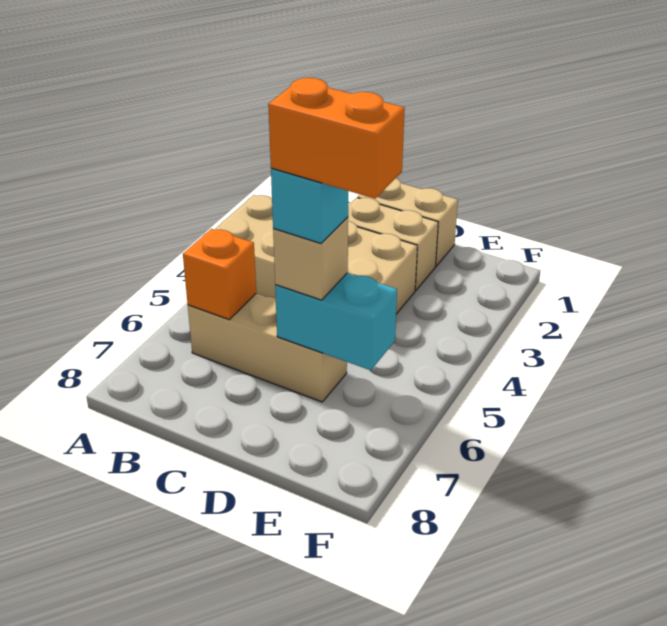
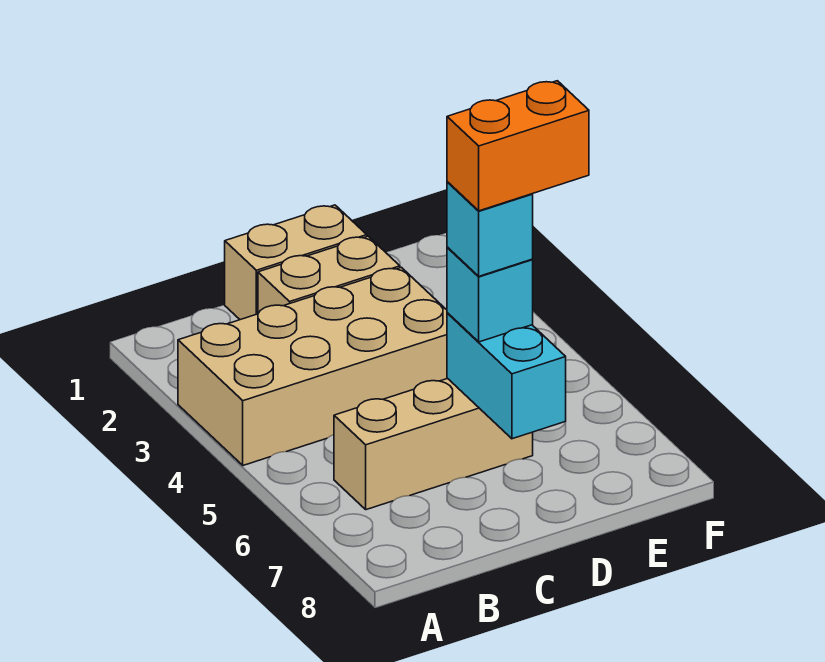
orange 1x1 brick [183,229,256,319] -> none
cyan 1x2 brick [275,273,397,370] -> cyan 1x2 brick turned to [447,313,566,439]
tan 1x1 brick [273,217,348,300] -> cyan 1x1 brick [447,247,533,342]

